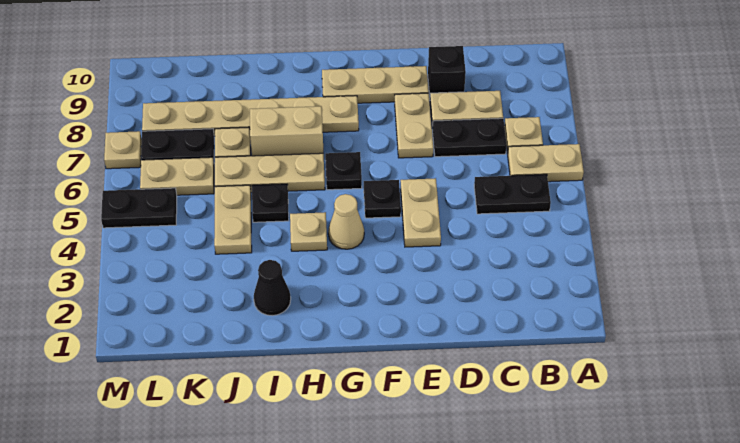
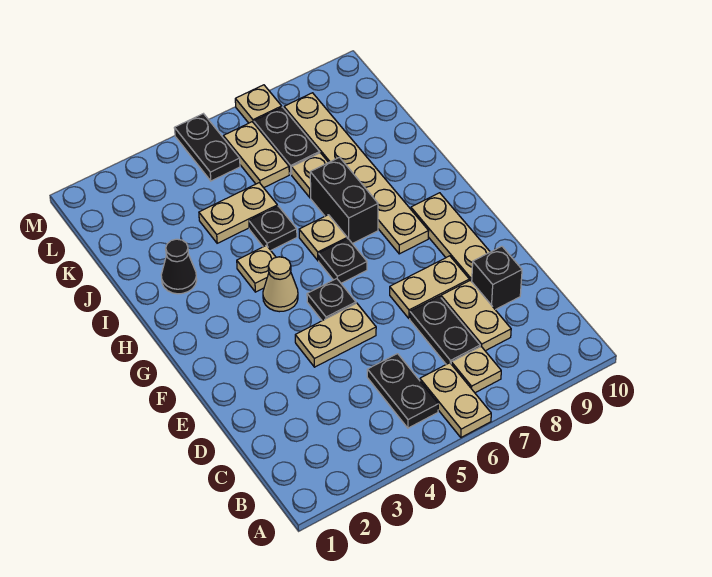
tan 1x3 plate [215,153,325,193] -> tan 1x1 plate [299,215,347,261]
tan 1x2 brick [250,106,323,156] -> black 1x2 brick [310,157,378,244]

